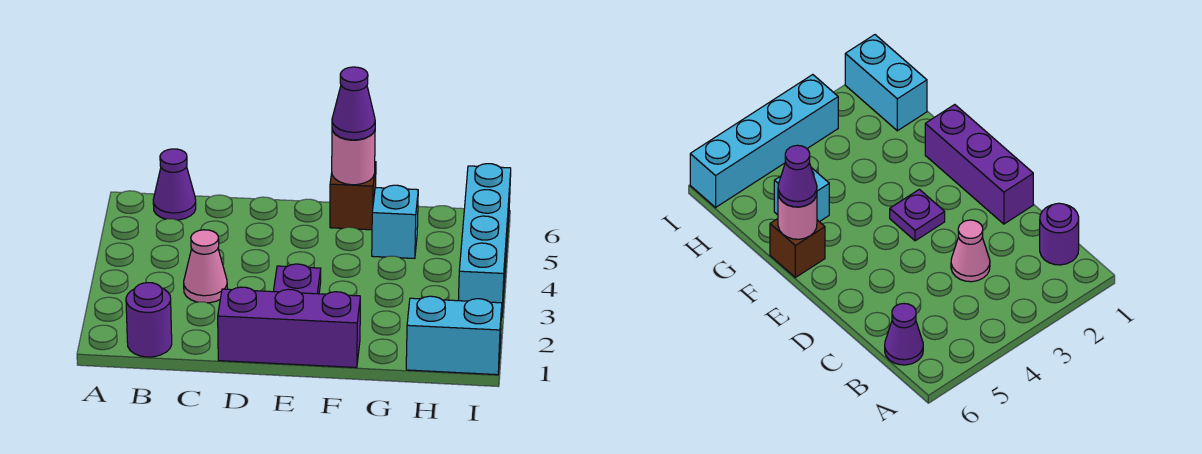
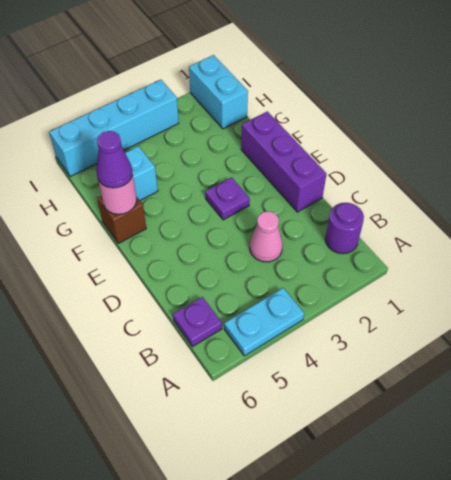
none -> cyan 1x2 plate [224,288,304,356]
purple 1x1 cone [153,149,196,220] -> purple 1x1 plate [173,297,222,347]

